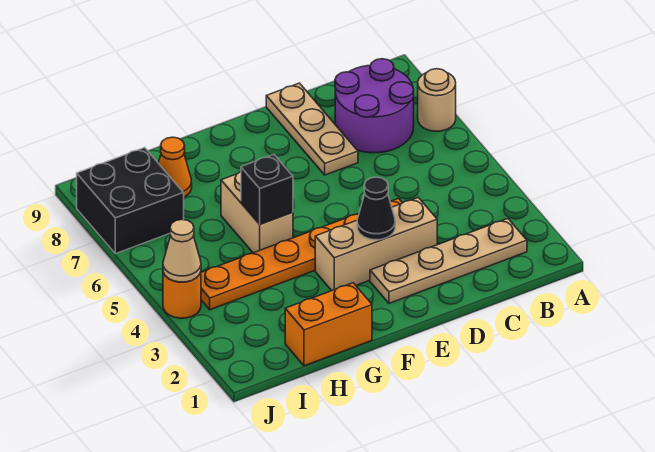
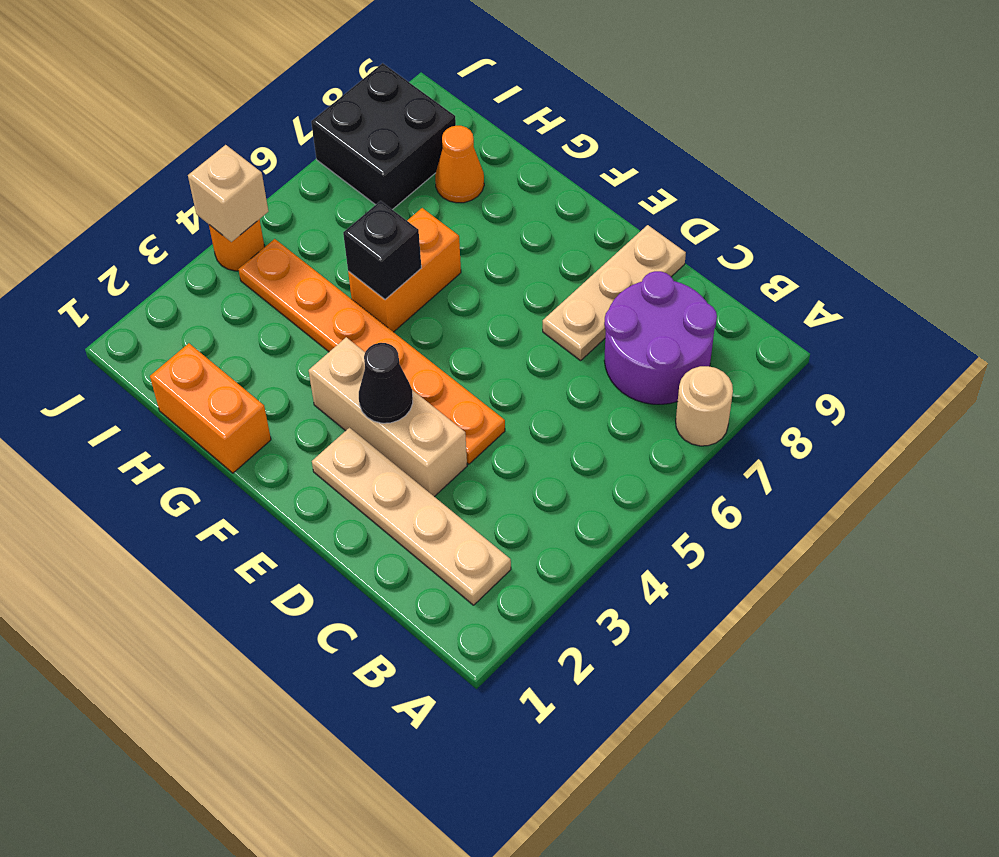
tan 1x2 brick [221,172,293,253] -> orange 1x2 brick [348,208,461,332]
tan 1x1 cone [163,220,201,282] -> tan 1x1 brick [188,145,268,242]

